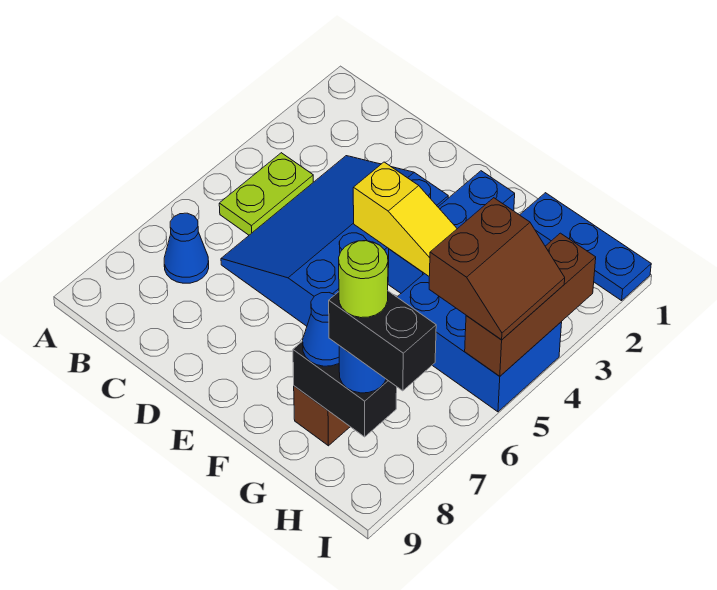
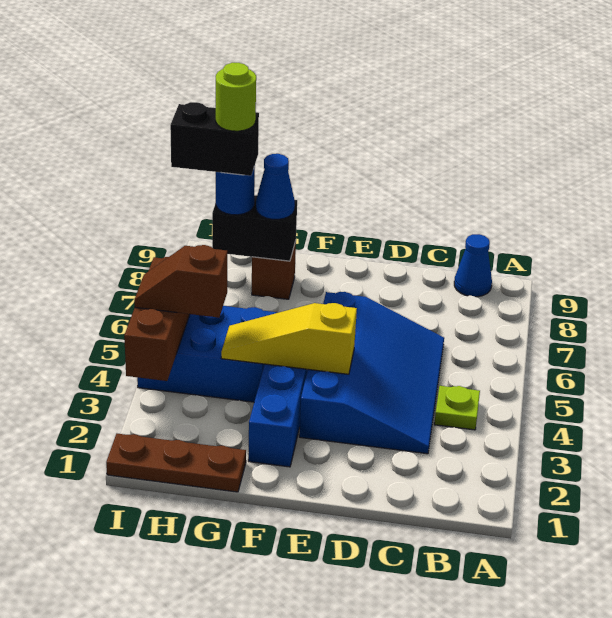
lime 1x2 plate [219,153,313,235] -> lime 1x1 plate [434,386,480,430]
blue 1x1 cone [164,213,209,283] -> blue 1x1 cone moved to [454,234,492,297]
blue 1x3 plate [520,193,651,301] -> brown 1x3 plate [106,434,246,492]
brown 2x2 slope [429,198,565,340] -> brown 1x2 slope [134,245,227,318]

